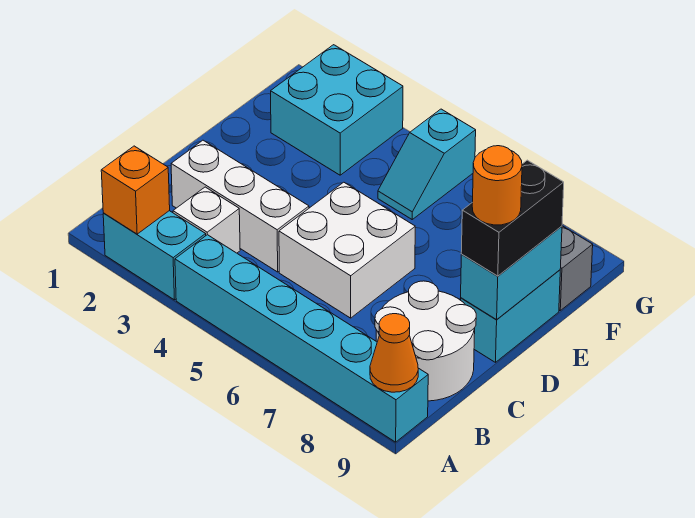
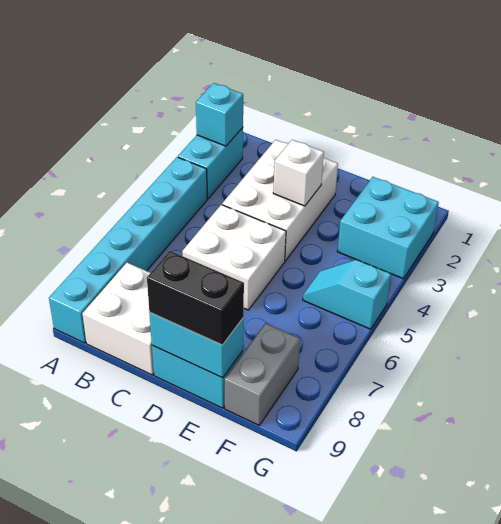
orange 1x1 brick [101,146,170,234] -> cyan 1x1 brick [196,83,243,146]
orange 1x1 cone [370,314,418,392] -> none
white 1x1 brick [173,187,240,253] -> white 1x1 brick moved to [273,140,324,206]
white 2x2 round brick [375,281,476,401] -> white 2x2 brick [82,263,154,375]
white 1x3 brick [171,140,309,272] -> white 2x3 brick [222,140,338,261]
orange 1x1 round brick [472,146,522,225] -> none

